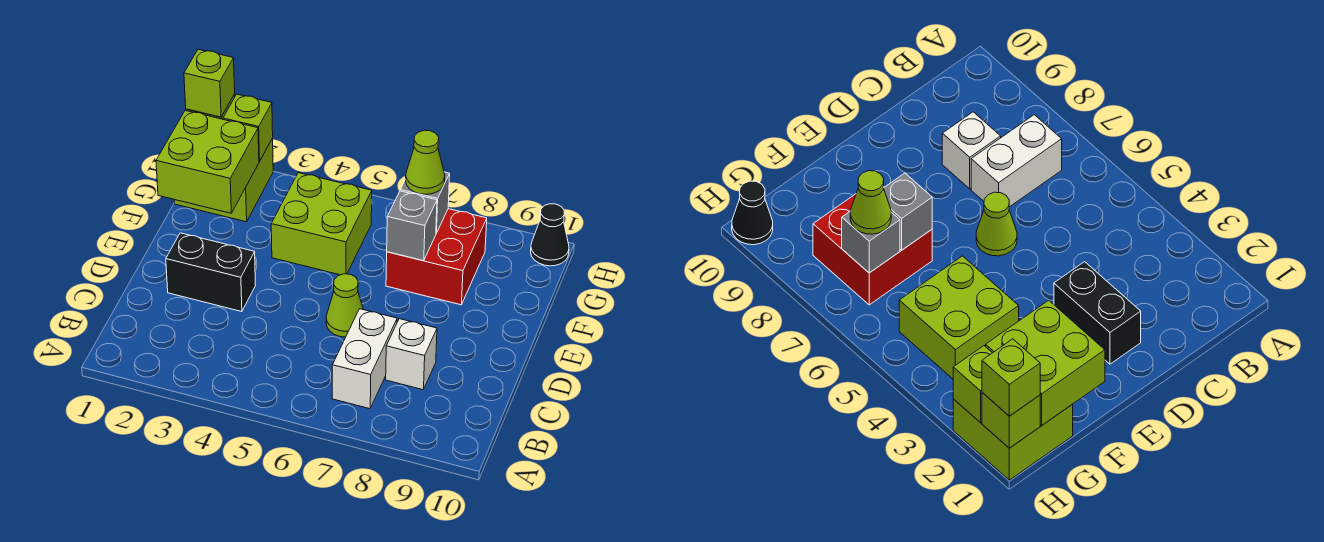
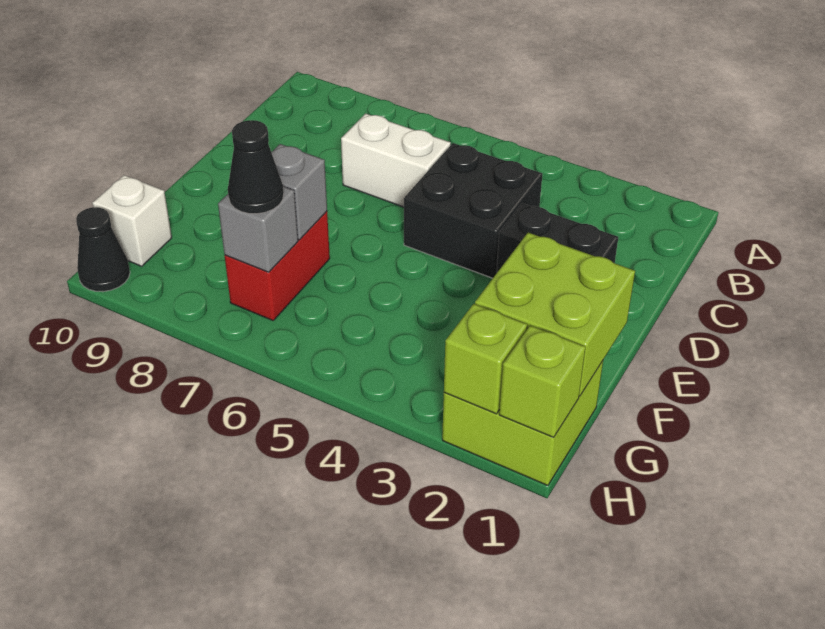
white 1x2 brick [332,309,397,409] -> white 1x2 brick turned to [341,114,451,207]
none -> black 2x2 brick [404,143,542,278]
white 1x1 brick [386,319,437,390] -> white 1x1 brick moved to [92,175,172,266]
lime 1x1 cone [326,274,363,337] -> none
lime 2x2 brick [271,173,372,275] -> none
red 2x2 brick [386,209,487,305] -> red 1x2 brick [225,211,330,320]
lime 1x1 cone [406,130,445,194] -> black 1x1 cone [228,120,284,214]
lime 1x1 brick [184,49,235,117] -> none

